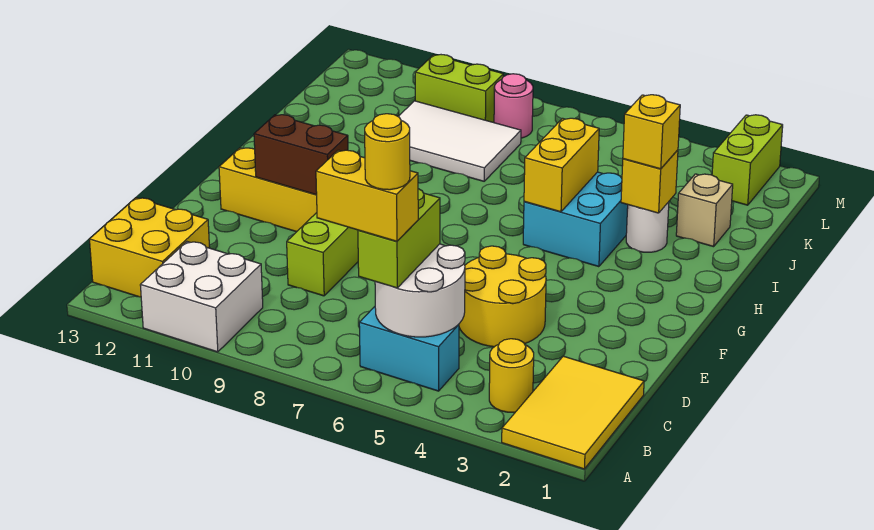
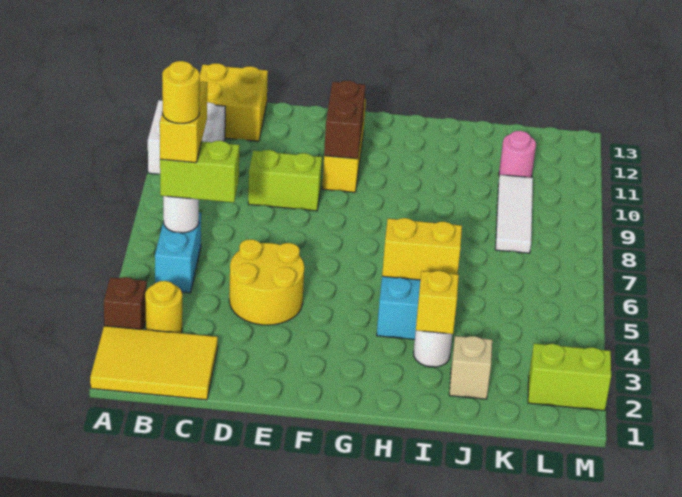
none -> brown 1x1 brick [104,277,147,330]
white 2x2 round brick [375,244,465,337] -> white 1x1 round brick [163,196,199,233]
yellow 1x1 brick [623,95,680,169] -> none
white 2x3 tile [398,101,521,181] -> white 1x3 tile [495,175,533,253]
pink 1x1 round brick [494,74,533,138] -> pink 1x1 round brick moved to [499,131,536,178]
lime 1x2 brick [415,55,503,123] -> none

